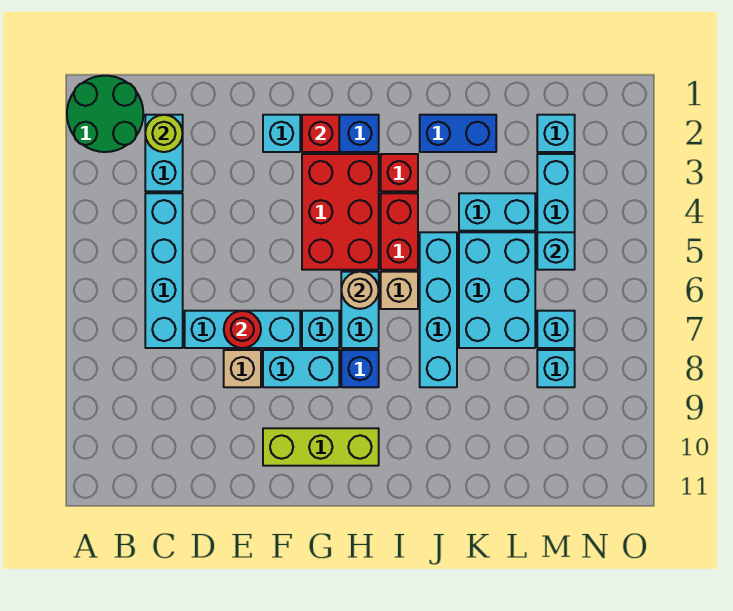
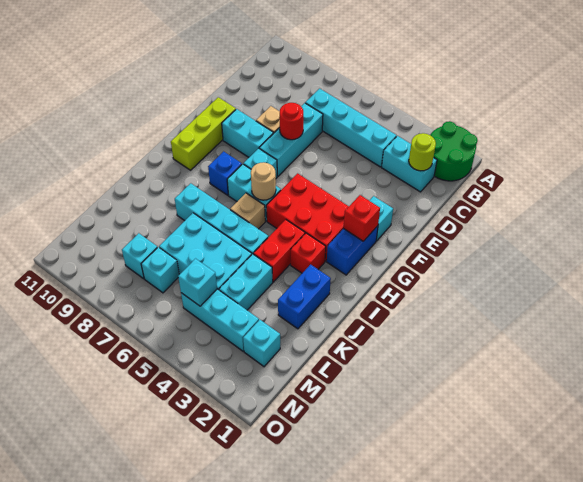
cyan 1x2 brick [263,350,339,387] -> cyan 1x2 brick turned to [222,109,273,157]
red 1x2 brick [381,193,418,270] -> red 1x2 brick turned to [253,220,305,282]

